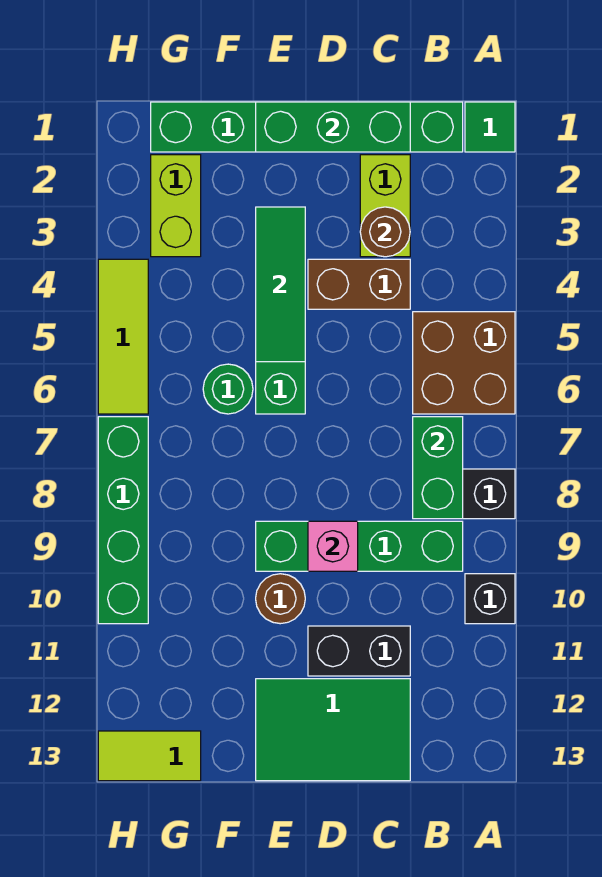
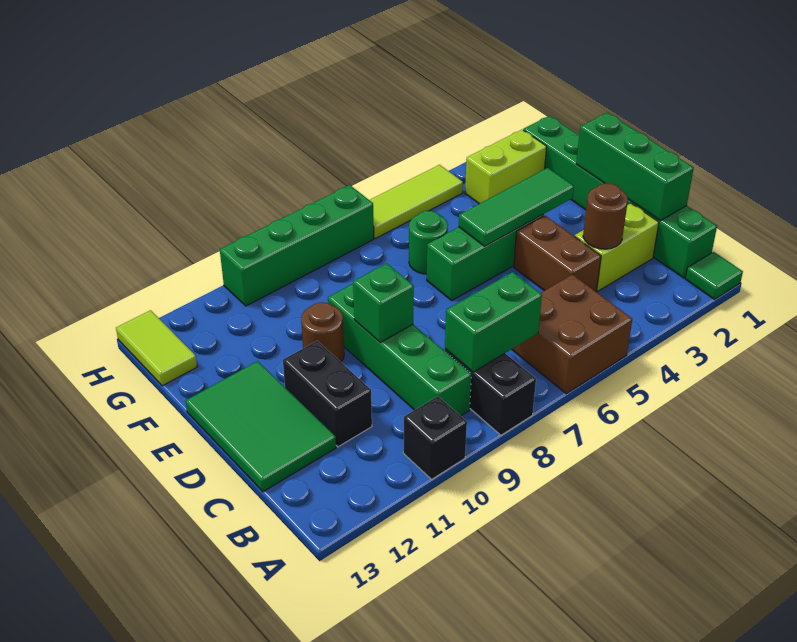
pink 1x1 brick [308,521,358,571] -> green 1x1 brick [353,263,414,342]

